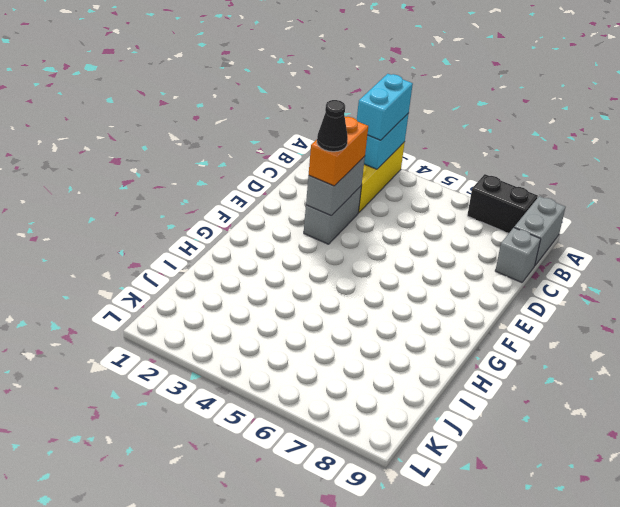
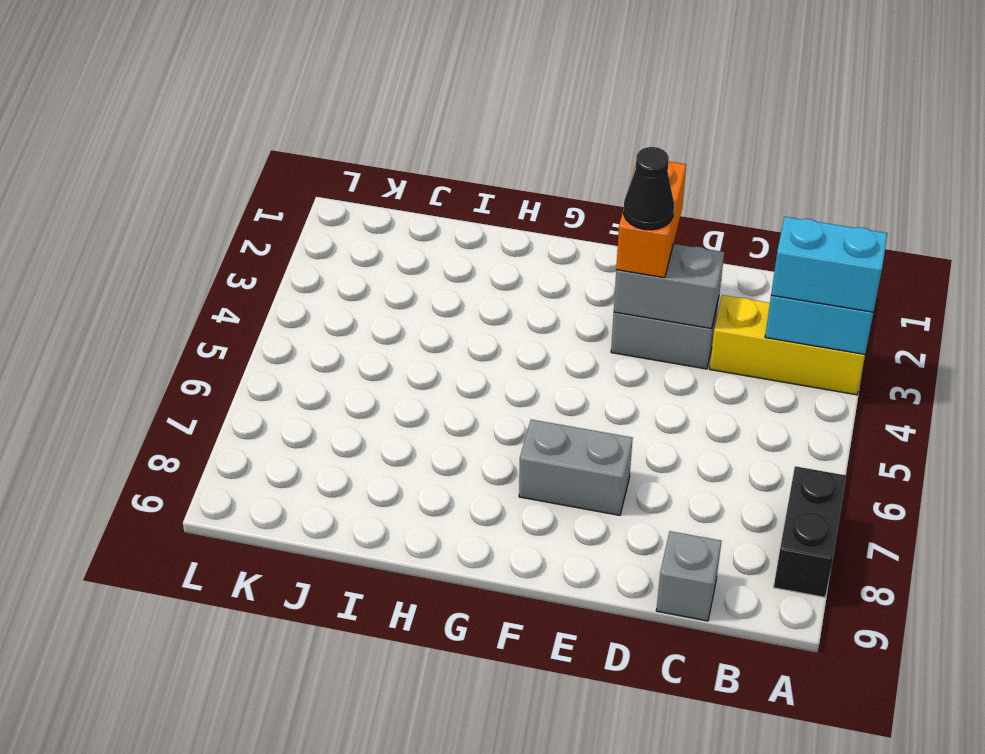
grey 1x2 brick [514,196,566,265] -> grey 1x2 brick moved to [519,420,633,515]
orange 1x2 brick [309,117,368,186] -> orange 1x2 brick turned to [616,162,686,278]

